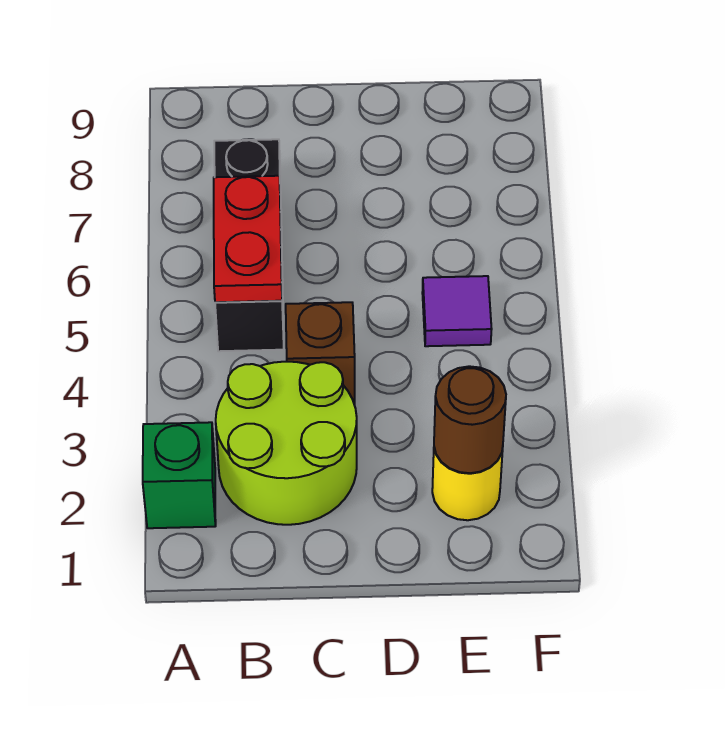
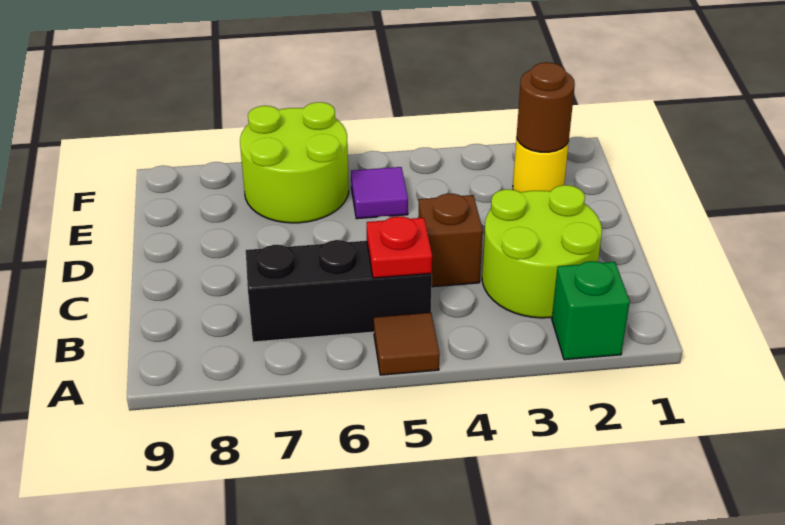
none -> brown 1x1 tile [374,312,440,375]
red 1x2 plate [214,176,282,302] -> red 1x1 plate [367,216,432,278]
none -> lime 2x2 round brick [240,102,349,223]

